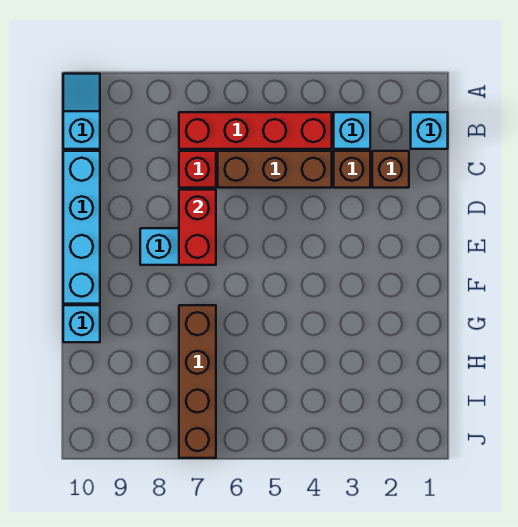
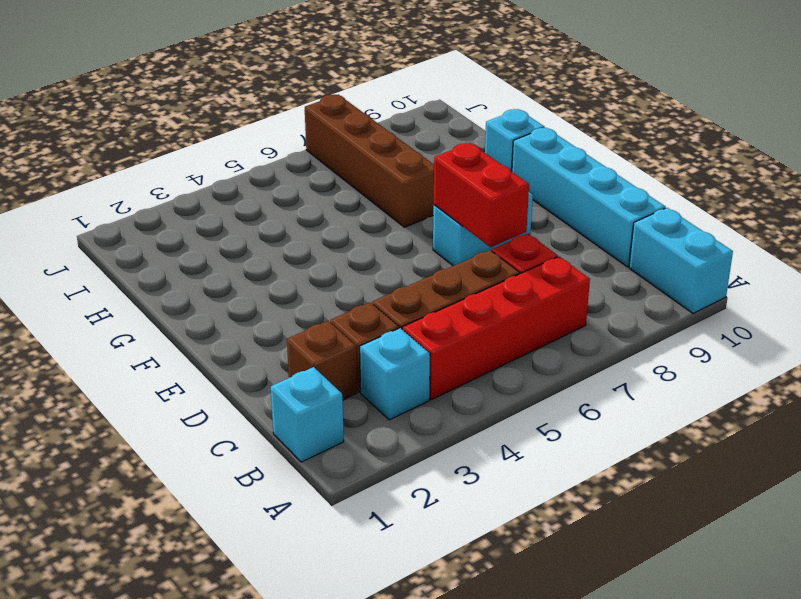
cyan 1x2 slope [63,74,100,149] -> cyan 1x2 brick [629,208,733,313]

